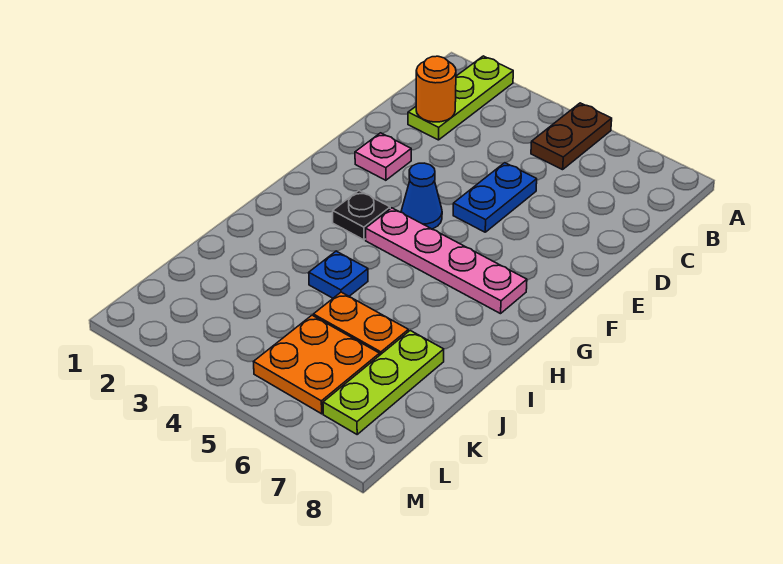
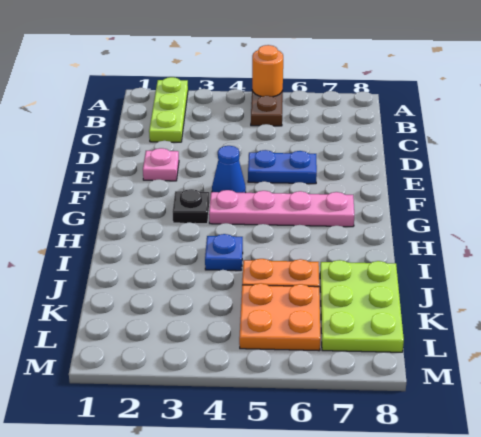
orange 1x1 round brick [416,56,456,122] -> orange 1x1 round brick moved to [252,45,283,97]
blue 1x2 plate [453,163,537,232] -> blue 1x2 plate turned to [248,150,317,184]
lime 1x3 plate [323,331,444,434] -> lime 2x3 plate [320,260,404,352]

